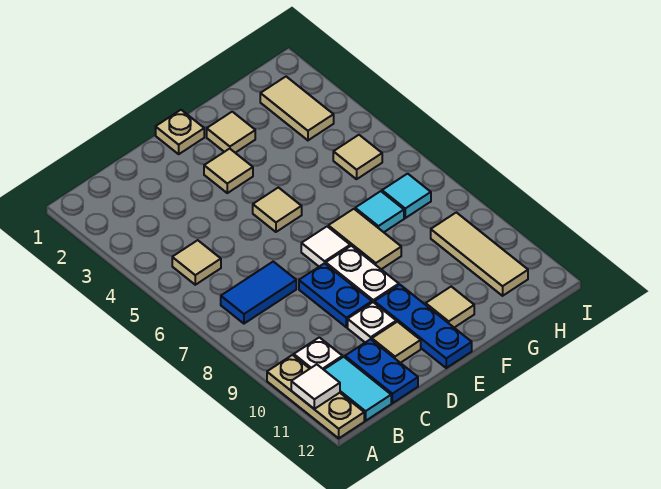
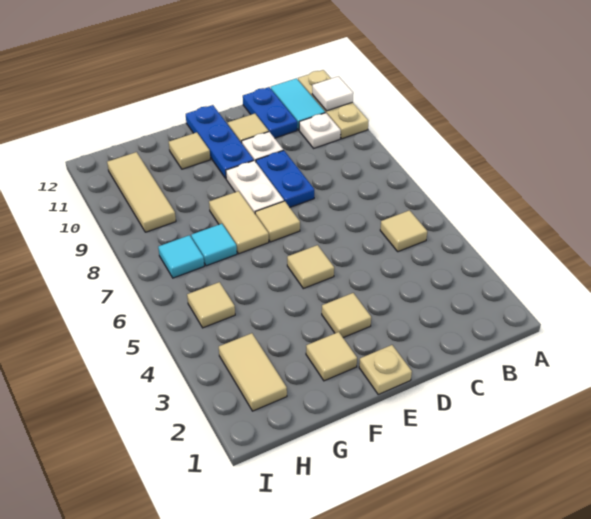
blue 1x2 tile [221,262,296,324] -> none
white 1x1 tile [301,227,350,266] -> tan 1x1 tile [255,201,300,242]

